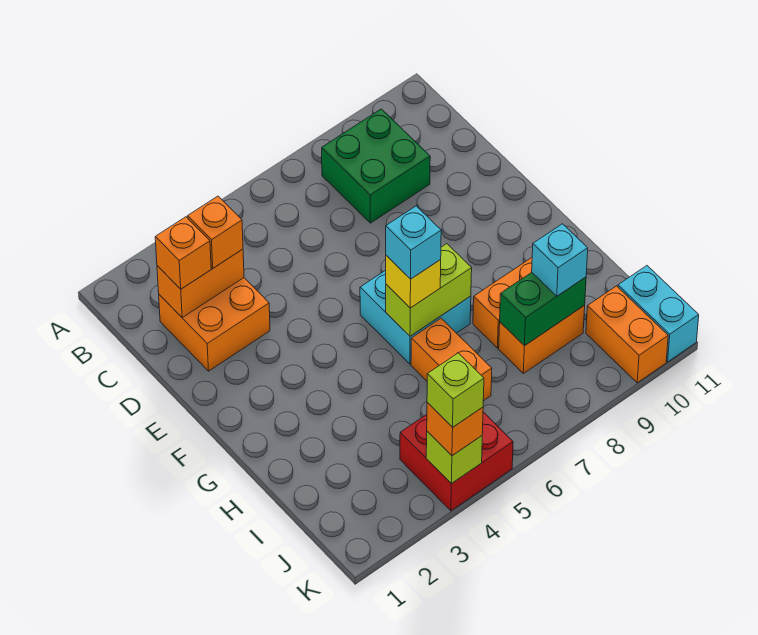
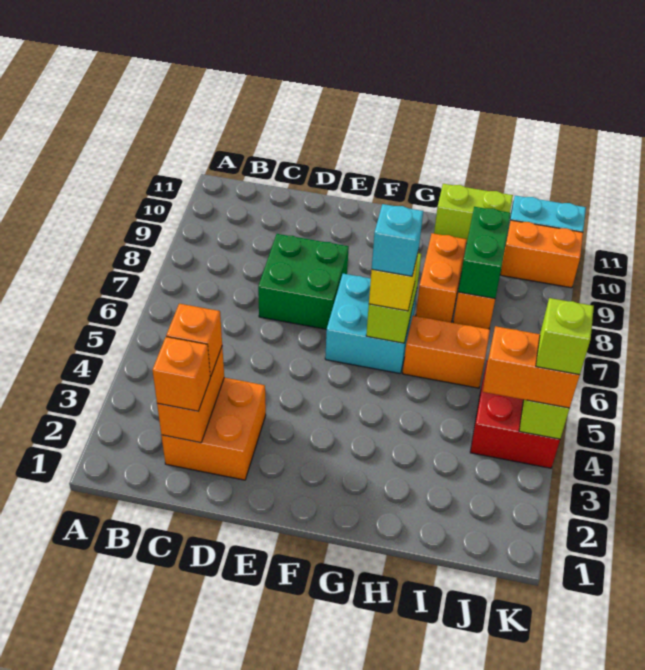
green 2x2 brick [322,109,430,223] -> green 2x2 brick moved to [258,234,349,329]
none -> lime 1x2 brick [434,184,513,243]
cyan 1x1 brick [532,224,588,296] -> none
orange 1x1 brick [427,403,483,456] -> orange 1x2 brick [483,326,580,408]

